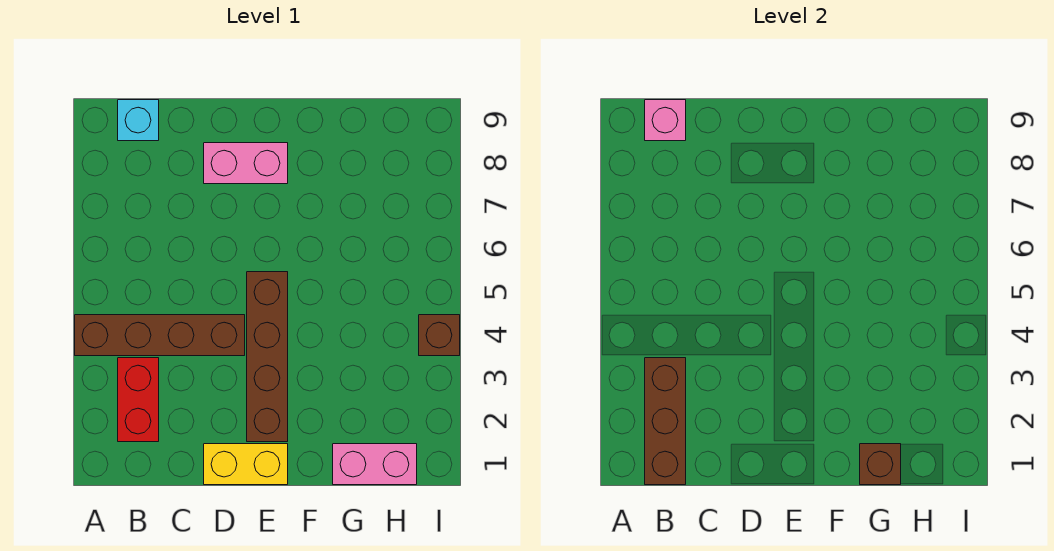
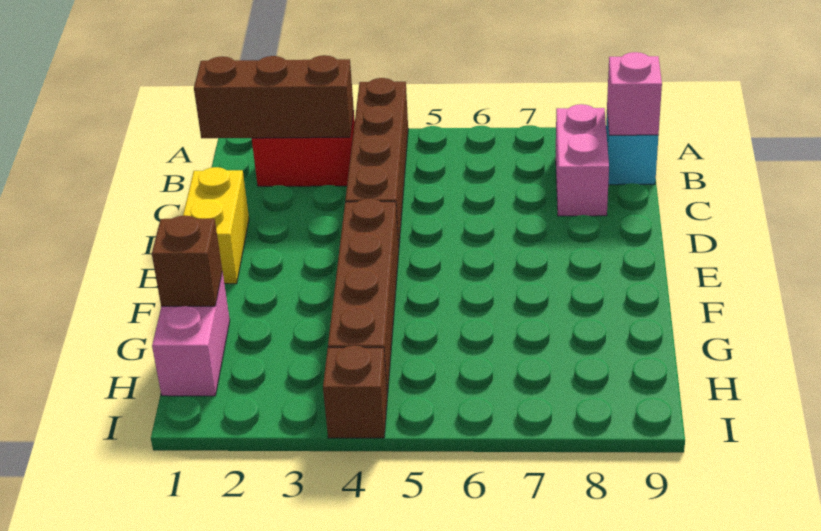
pink 1x2 brick [204,143,288,184] -> pink 1x2 brick moved to [556,104,609,216]
brown 1x4 brick [247,272,288,442] -> brown 1x4 brick turned to [328,199,399,396]

